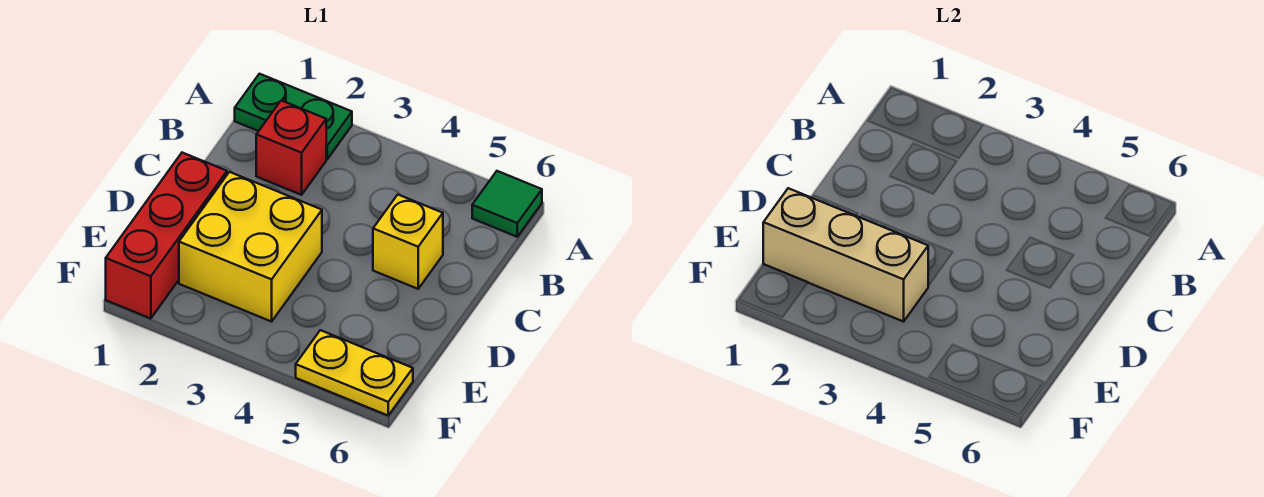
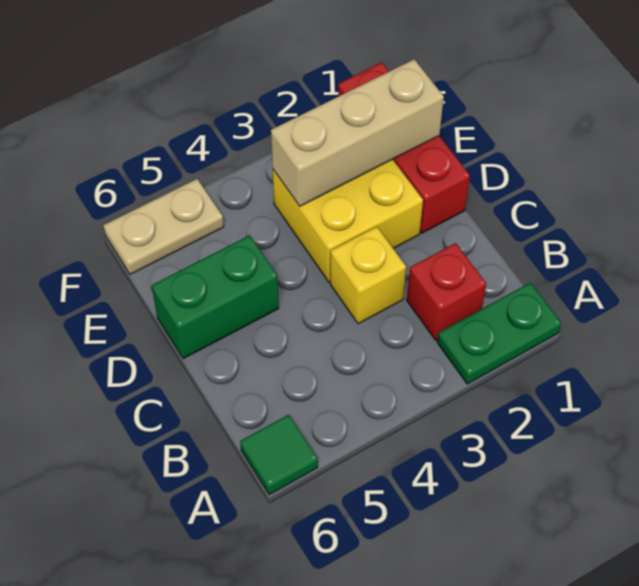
yellow 1x1 brick [373,195,443,289] -> yellow 1x1 brick moved to [330,227,406,324]
none -> green 1x2 brick [152,235,279,359]
yellow 1x2 plate [296,330,413,415] -> tan 1x2 plate [103,179,224,274]

